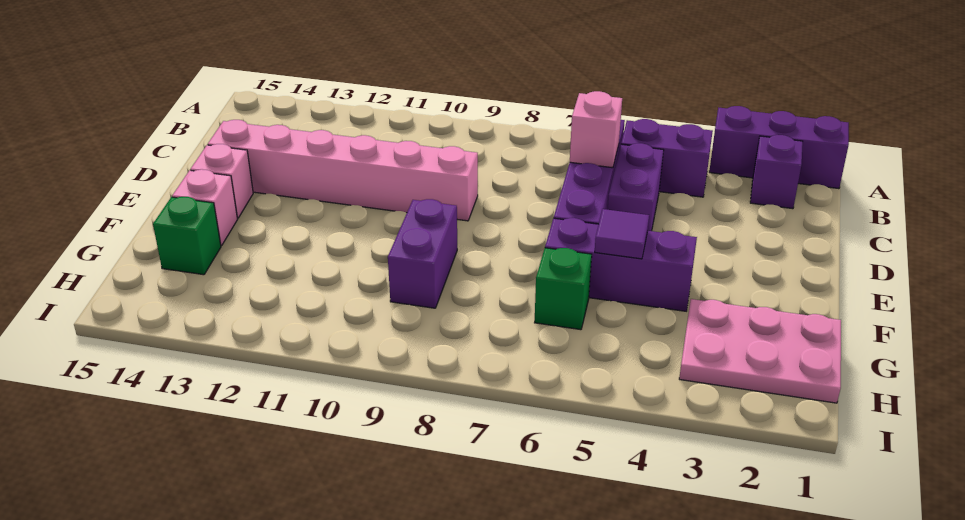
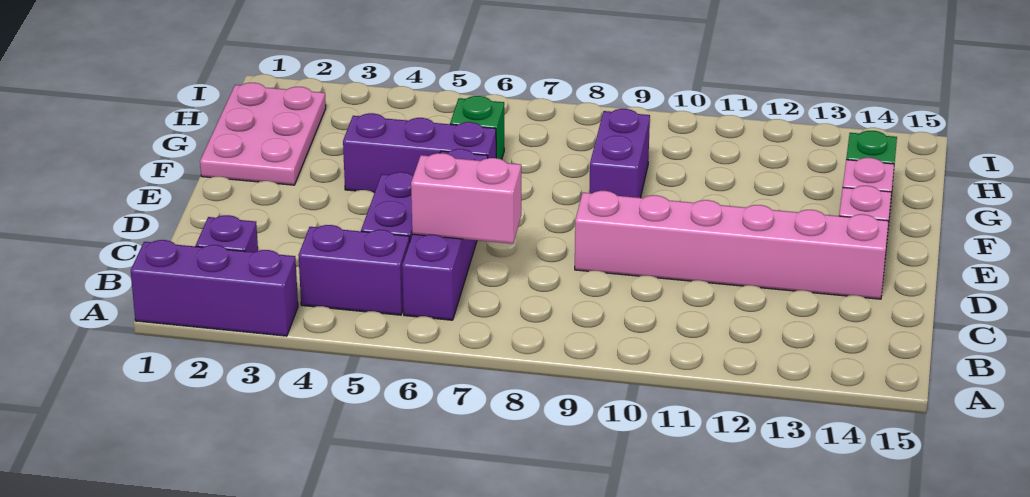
pink 1x1 brick [570,91,622,168] -> pink 1x2 brick [411,153,521,244]
purple 1x1 tile [595,209,649,259] -> none
pink 2x3 plate [679,299,841,403] -> pink 2x3 plate turned to [200,83,326,185]

